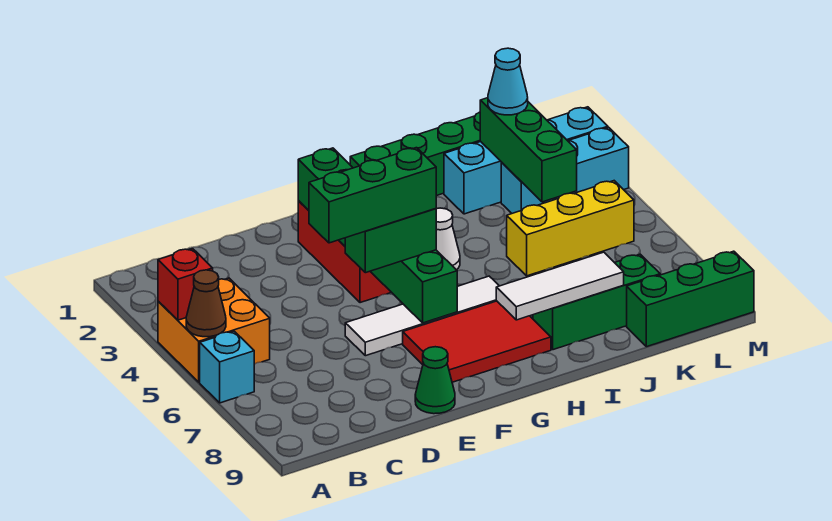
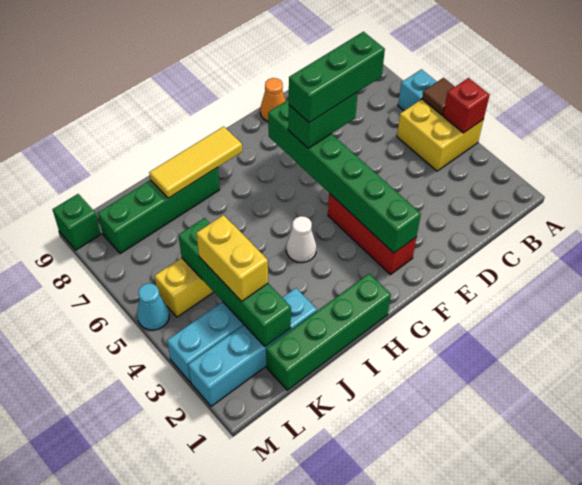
orange 2x2 brick [158,278,270,382] -> yellow 2x2 brick [397,99,483,171]
brown 1x1 cone [186,270,226,337] -> brown 1x1 tile [422,78,455,115]
white 1x4 tile [345,276,499,356] -> none
green 1x1 cone [415,347,455,414] -> orange 1x1 cone [260,78,286,121]
red 2x3 tile [403,301,551,382] -> none
white 1x3 tile [496,252,624,320] -> yellow 1x3 tile [149,126,242,198]
green 1x3 brick [533,254,660,350] -> green 1x4 brick [98,167,220,254]
green 1x3 brick [480,98,577,202] -> green 1x4 brick [178,218,291,347]
cyan 1x1 cone [488,48,528,115] -> cyan 1x1 cone moved to [137,283,169,330]
none -> yellow 1x2 brick [196,215,268,302]
green 1x3 brick [627,251,754,347] -> green 1x1 brick [53,194,101,250]

